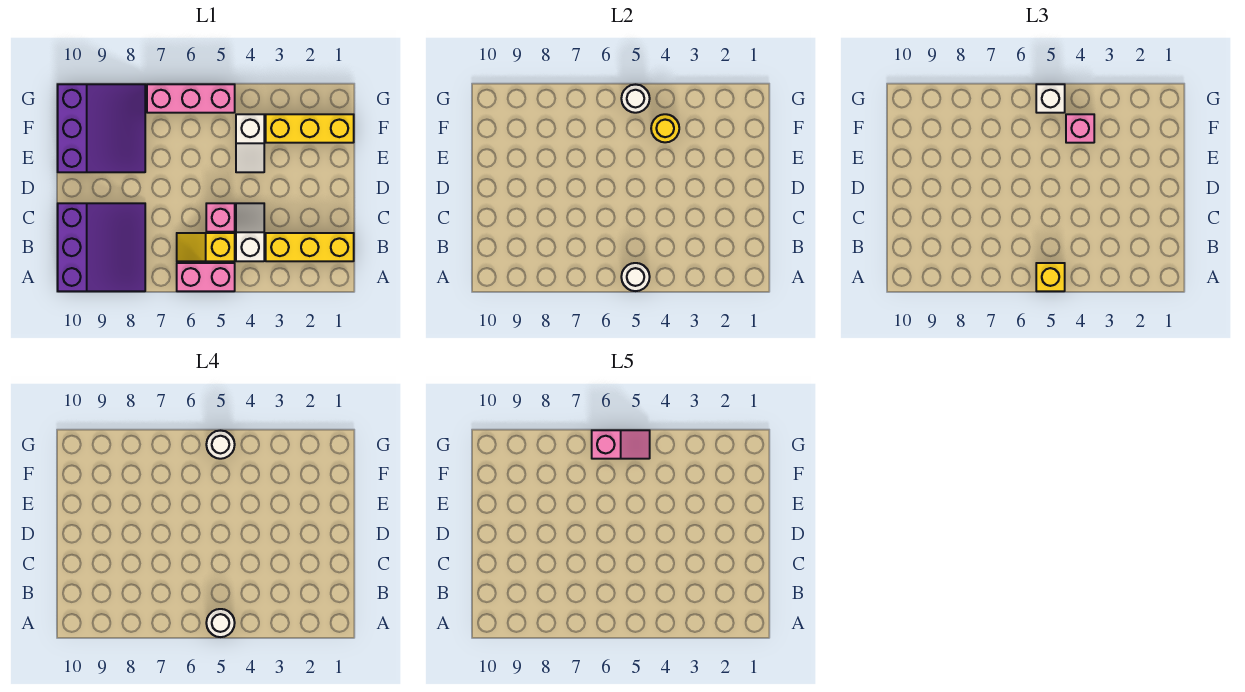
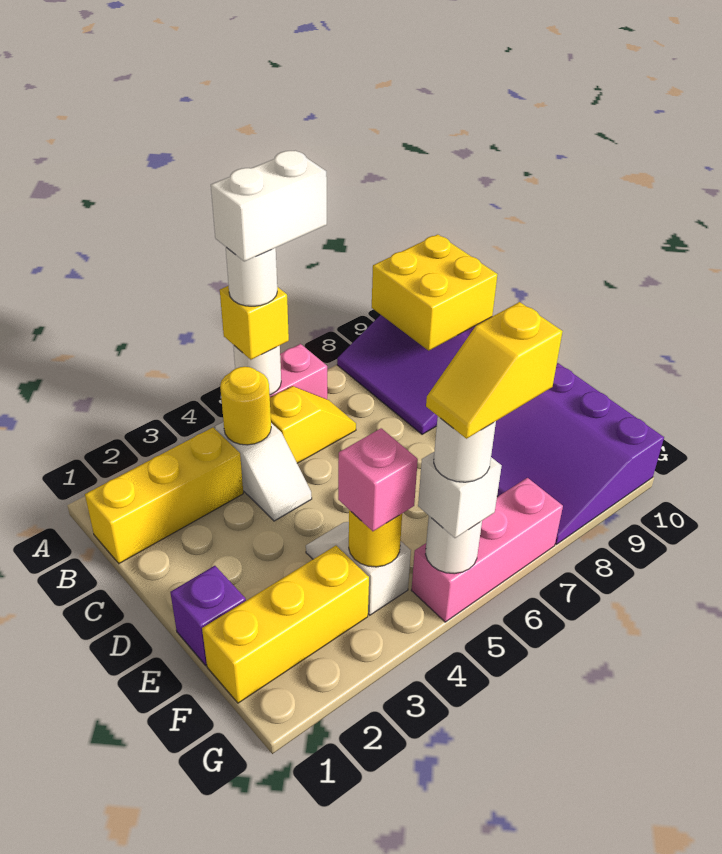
none -> white 1x2 brick [211,151,327,261]
none -> yellow 2x2 brick [372,234,498,351]
none -> yellow 1x1 round brick [220,367,271,445]
pink 1x1 brick [206,203,235,232] -> none
none -> purple 1x1 brick [170,566,246,665]
pink 1x2 slope [592,430,650,459] -> yellow 1x2 slope [426,302,563,439]

